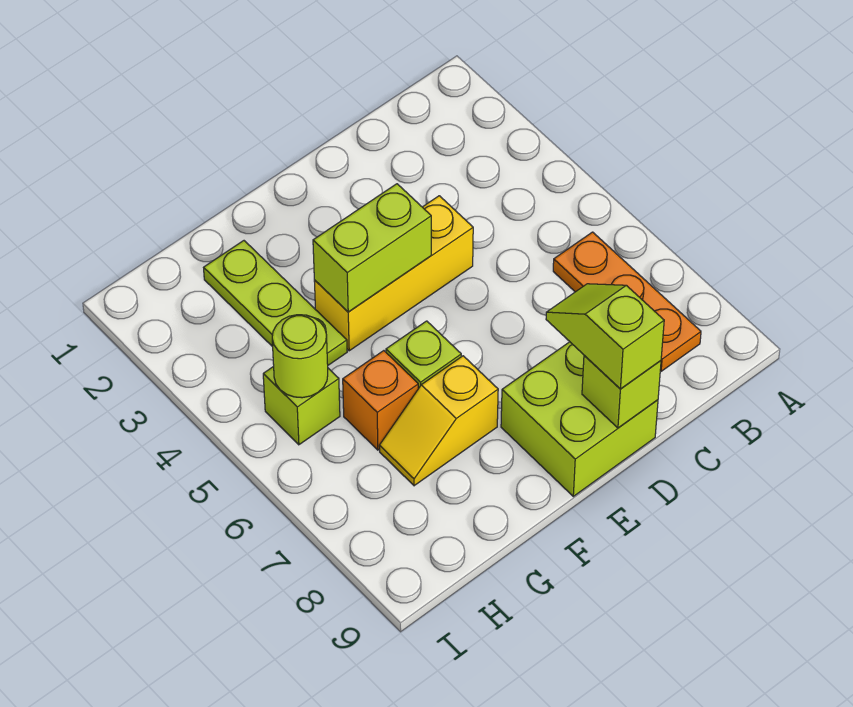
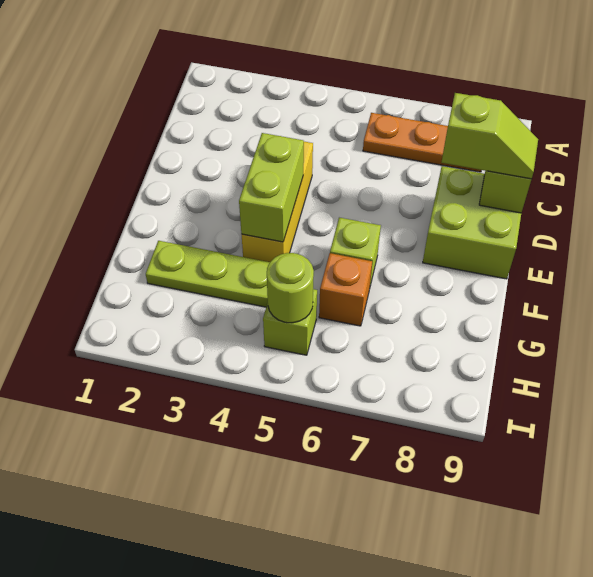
lime 1x2 slope [546,284,664,389] -> lime 1x2 slope turned to [441,93,538,179]
yellow 1x2 slope [379,356,498,486] -> none

